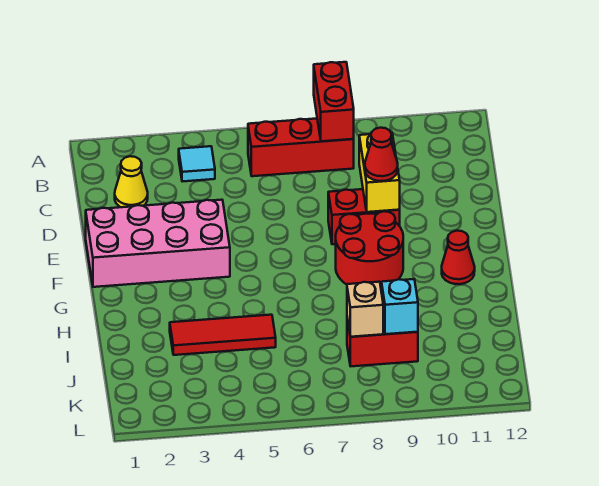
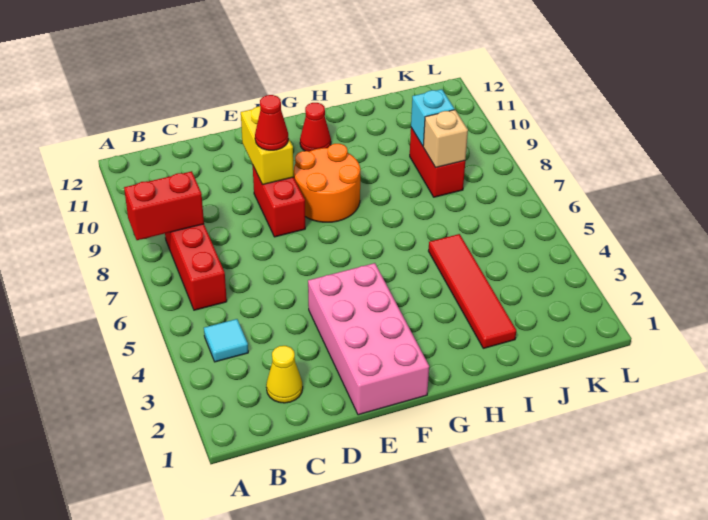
yellow 1x2 brick [359,133,400,212] -> yellow 1x2 brick turned to [241,106,294,185]
red 2x2 round brick [336,211,403,289] -> orange 2x2 round brick [294,144,360,222]
red 1x3 tile [170,315,276,355] -> red 1x4 tile [429,234,516,348]

